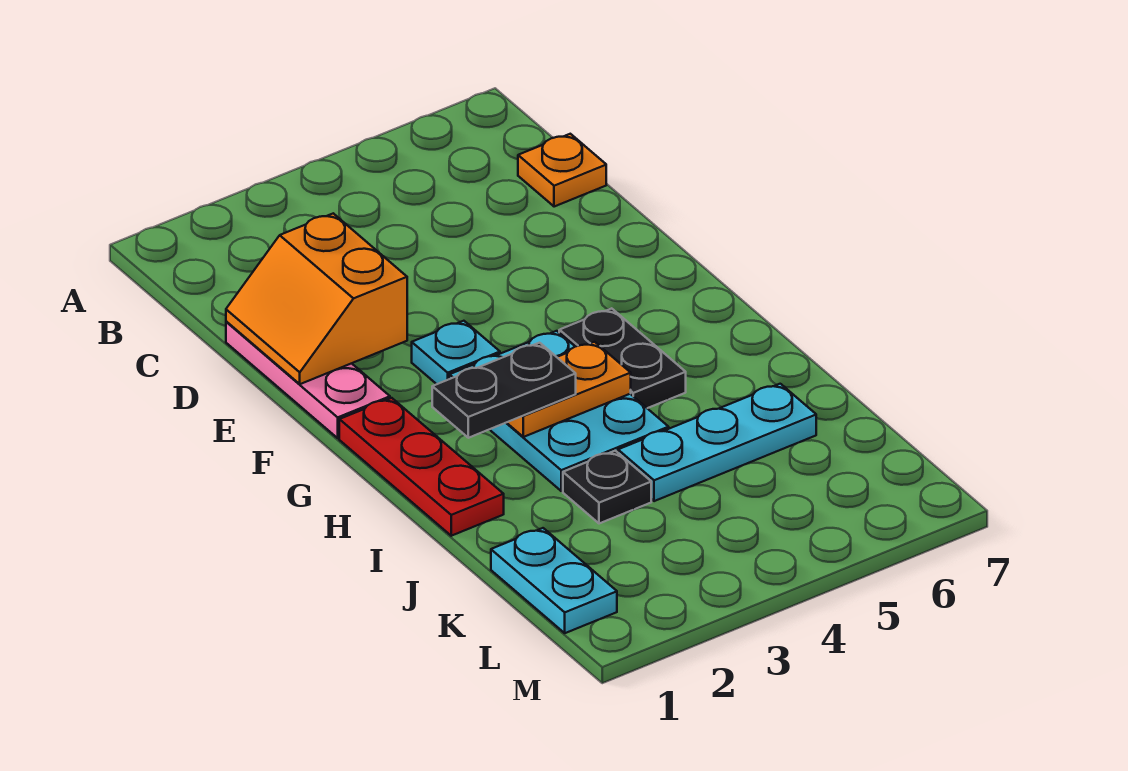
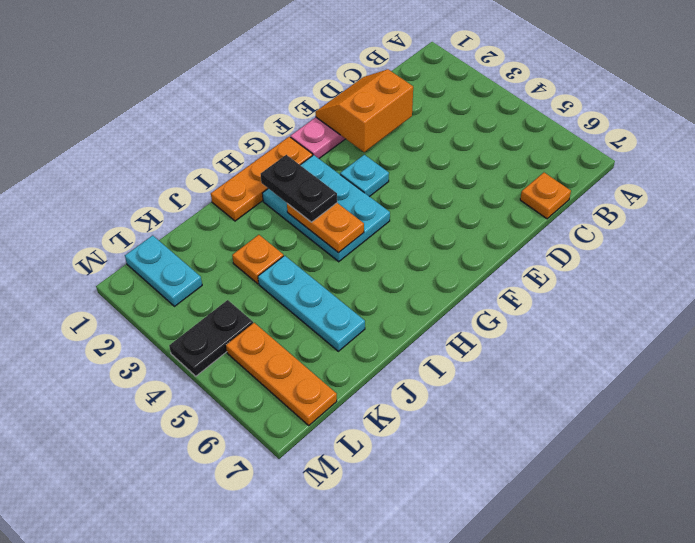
red 1x3 plate [339,398,504,536] -> orange 1x3 plate [211,137,313,221]
cyan 2x3 plate [449,331,669,491] -> cyan 2x3 plate turned to [262,155,390,262]
black 1x2 plate [559,308,686,408] -> black 1x2 plate moved to [169,300,253,376]
black 1x1 plate [563,451,651,524] -> orange 1x1 plate [232,235,284,284]
cyan 1x2 plate [491,528,617,633] -> cyan 1x2 plate turned to [125,235,202,306]
none -> orange 1x3 plate [226,323,337,425]

